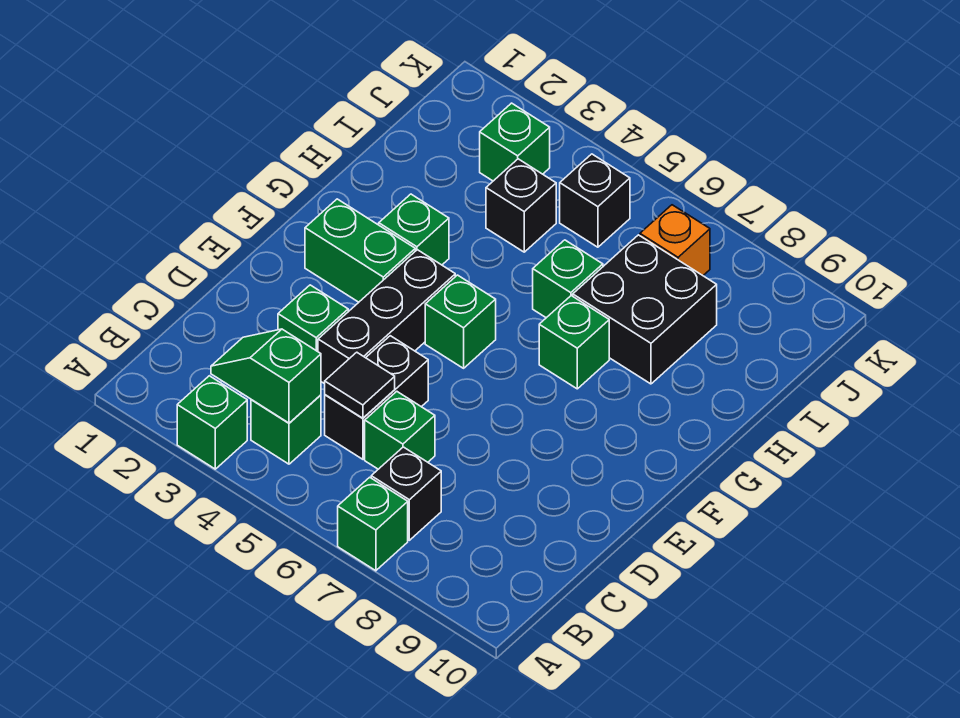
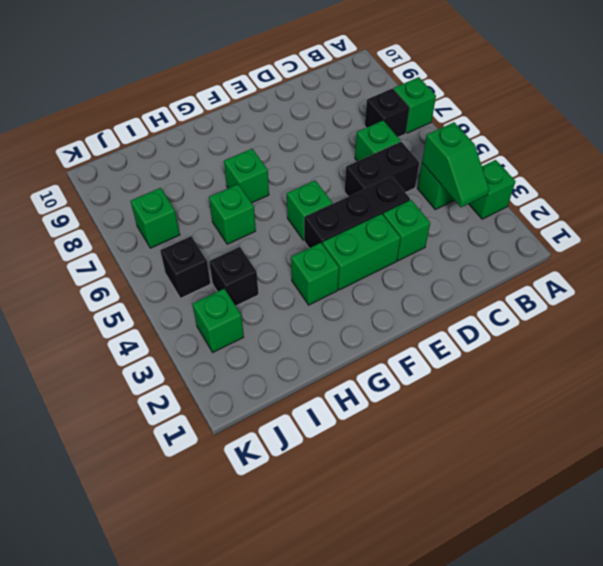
black 1x1 tile [325,352,395,418] -> none
green 1x2 brick [305,199,415,302] -> green 1x2 brick turned to [323,214,401,290]
black 2x2 brick [573,235,717,384] -> none
orange 1x1 brick [640,205,710,275] -> green 1x1 brick [131,188,180,248]

